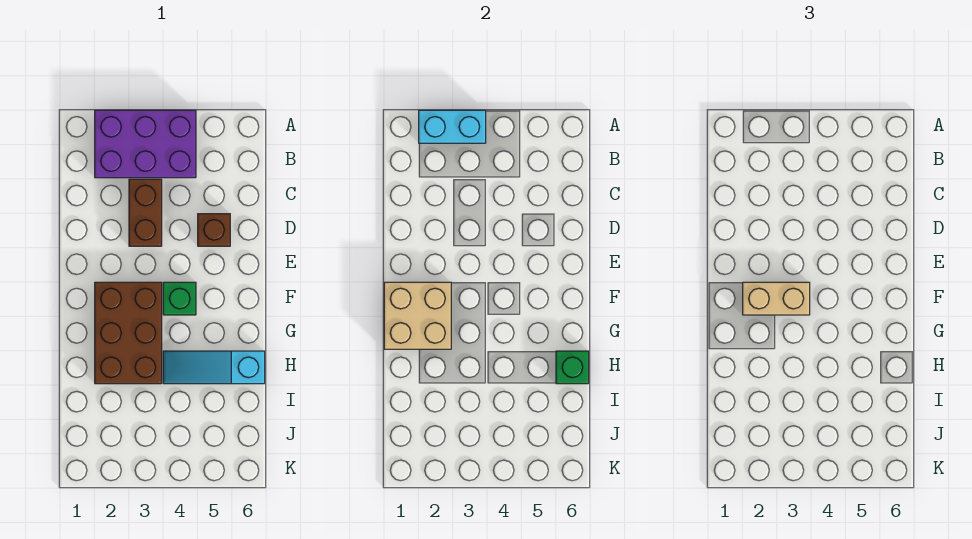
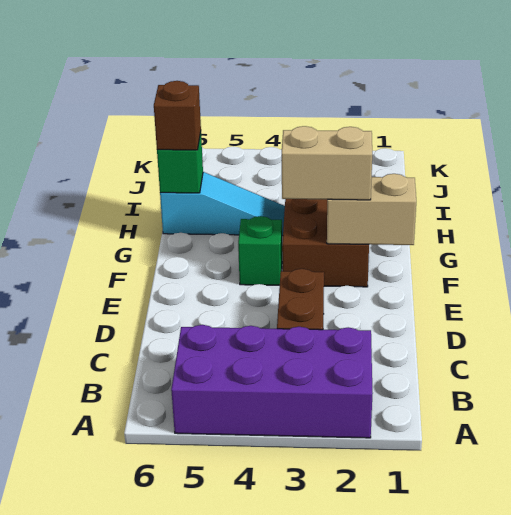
purple 2x3 brick [95,110,196,178] -> purple 2x4 brick [171,325,373,438]
cyan 1x2 brick [419,110,486,143] -> none
brown 1x1 brick [198,214,230,246] -> brown 1x1 brick moved to [154,81,201,150]
tan 2x2 brick [384,282,451,349] -> tan 1x2 brick [327,174,416,245]

